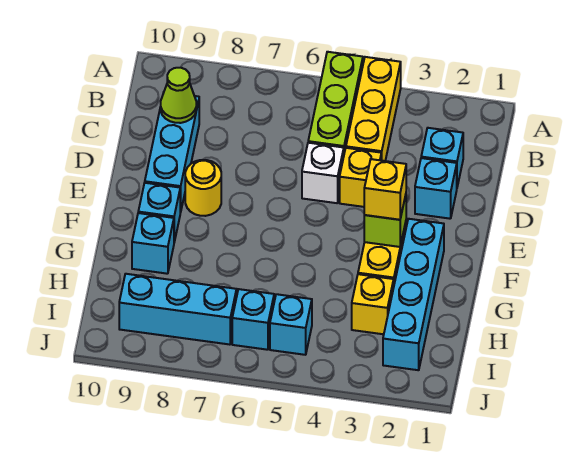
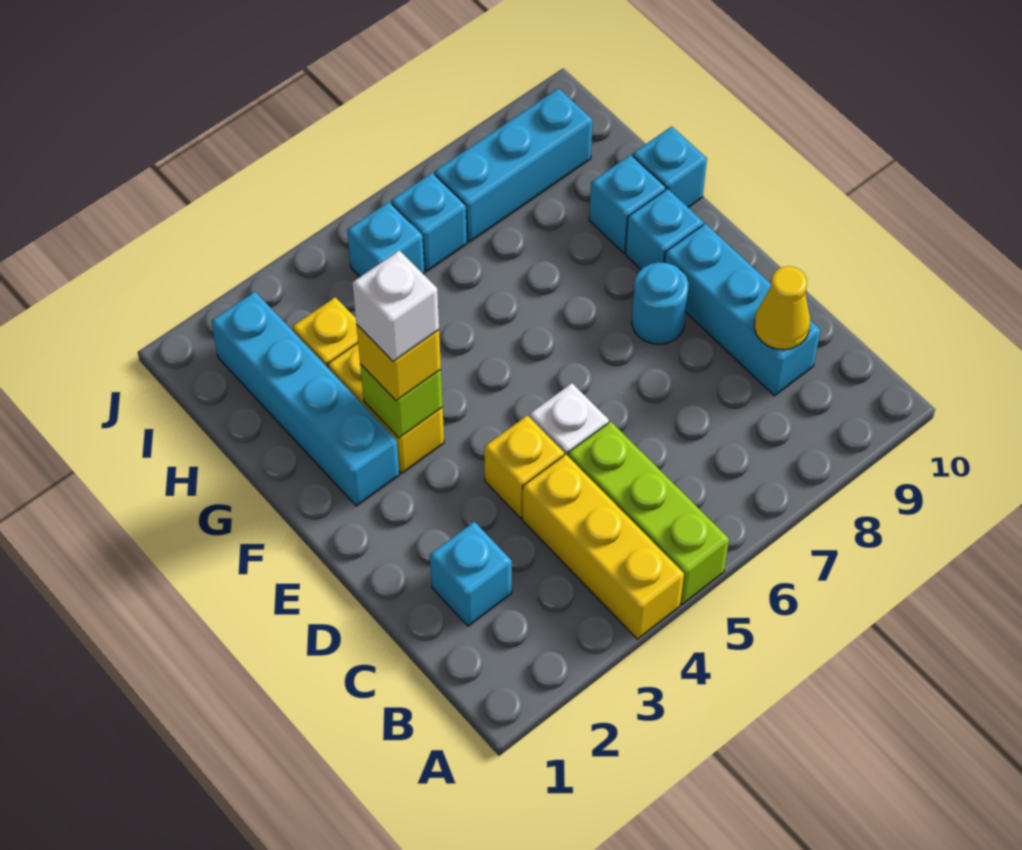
lime 1x1 cone [161,68,196,123] -> yellow 1x1 cone [754,266,810,350]
cyan 1x1 brick [415,158,457,219] -> cyan 1x1 brick moved to [633,126,707,207]
yellow 1x1 round brick [185,160,221,216] -> cyan 1x1 round brick [632,262,689,344]
none -> white 1x1 brick [352,250,439,361]

